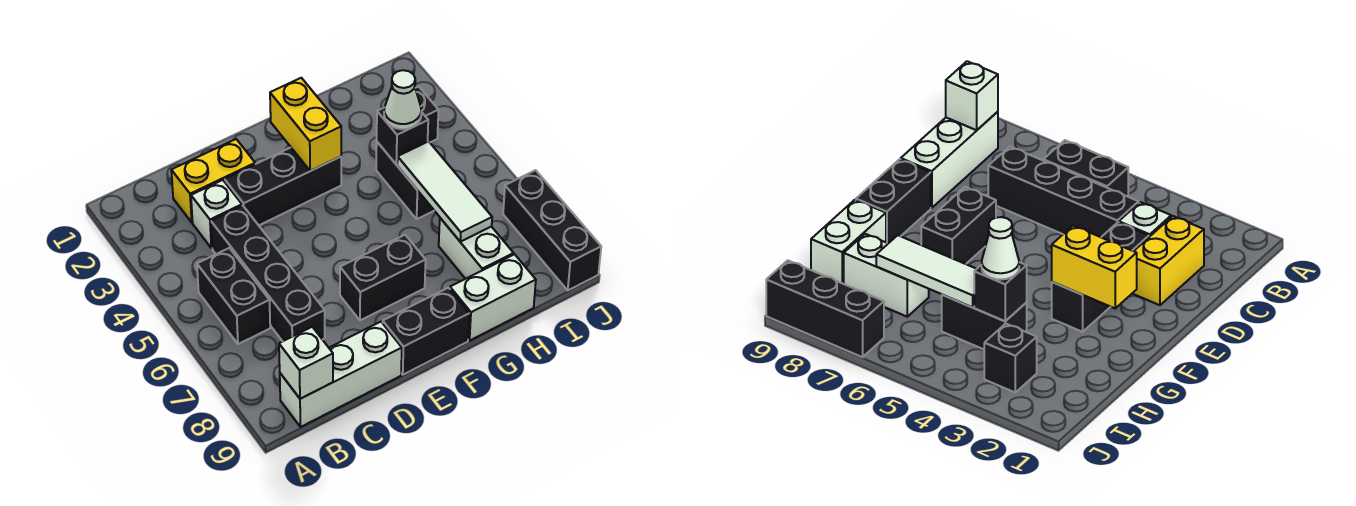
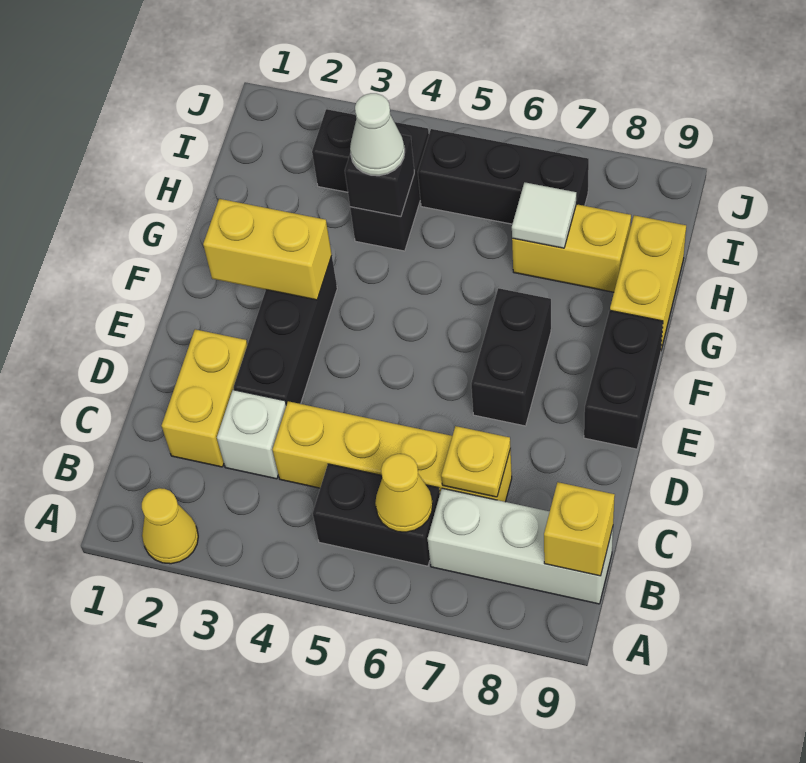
none -> yellow 1x1 cone [142,488,198,564]
none -> yellow 1x1 cone [375,454,433,532]
white 1x3 brick [280,322,402,427] -> white 1x3 brick turned to [428,488,613,604]
white 1x1 brick [279,327,333,399] -> yellow 1x1 brick [544,482,615,576]
black 1x4 brick [211,206,325,341] -> yellow 1x4 brick [272,401,512,502]
none -> yellow 1x1 plate [441,426,510,497]
white 1x2 brick [450,254,536,341] -> yellow 1x2 brick [610,215,686,349]
black 1x2 brick [376,142,434,219] -> black 1x2 brick turned to [350,122,429,251]
white 1x3 tile [397,141,492,242] -> white 1x1 tile [512,182,576,248]
white 1x2 brick [439,218,514,279] -> yellow 1x2 brick [512,204,631,292]
black 1x3 brick [503,170,601,290] -> black 1x3 brick moved to [418,129,589,224]

